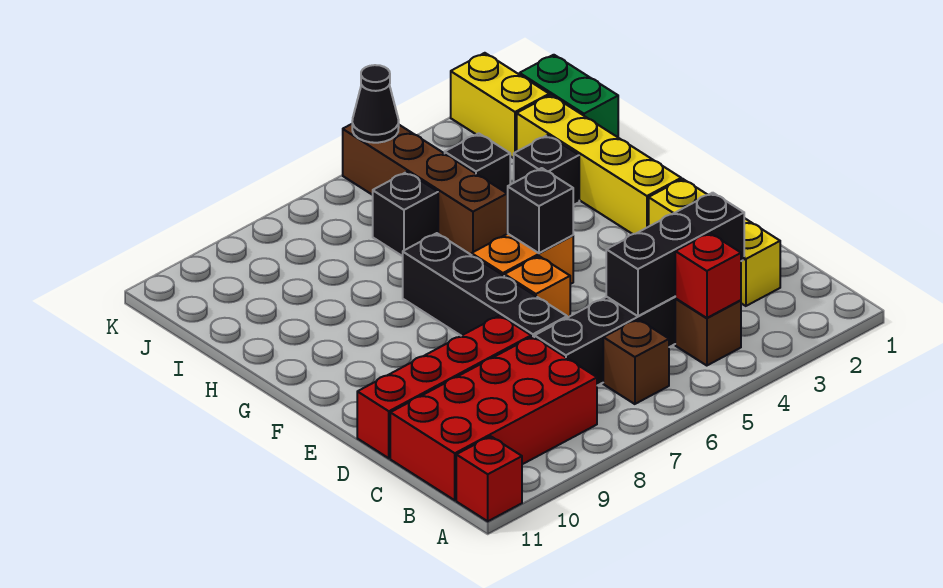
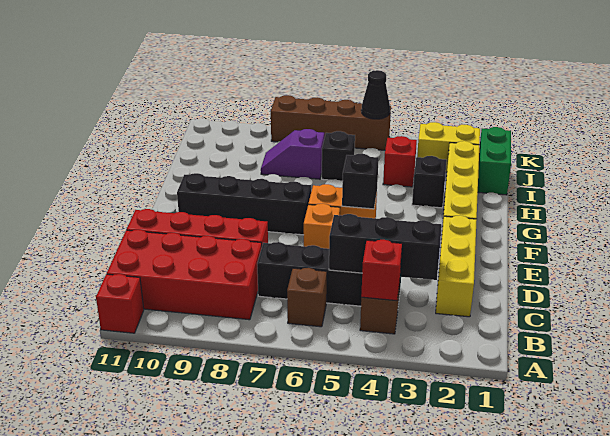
black 1x4 brick [403,233,567,337] -> black 1x4 brick turned to [177,173,311,235]
brown 1x4 brick [343,124,507,255] -> brown 1x4 brick turned to [271,95,391,150]
black 1x1 brick [445,133,510,202] -> red 1x1 brick [383,136,417,187]
none -> purple 1x2 slope [261,129,324,179]
yellow 1x2 brick [451,53,549,158] -> yellow 1x2 brick turned to [417,122,480,172]

